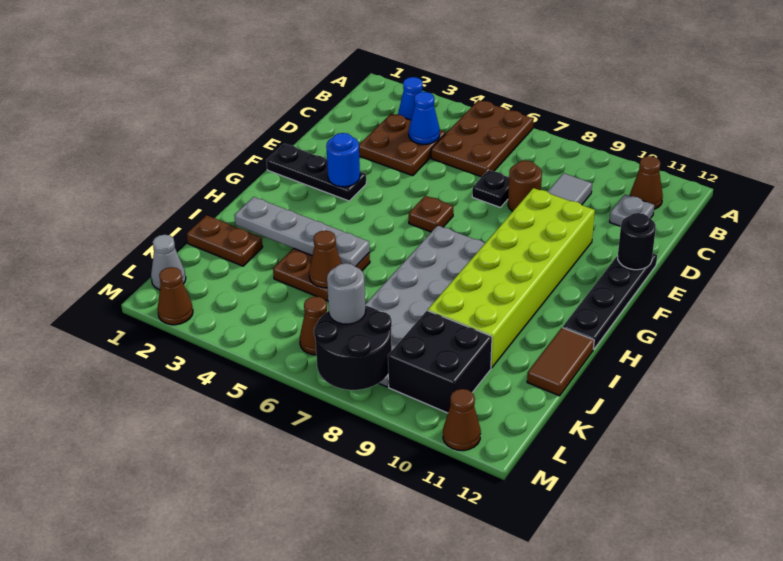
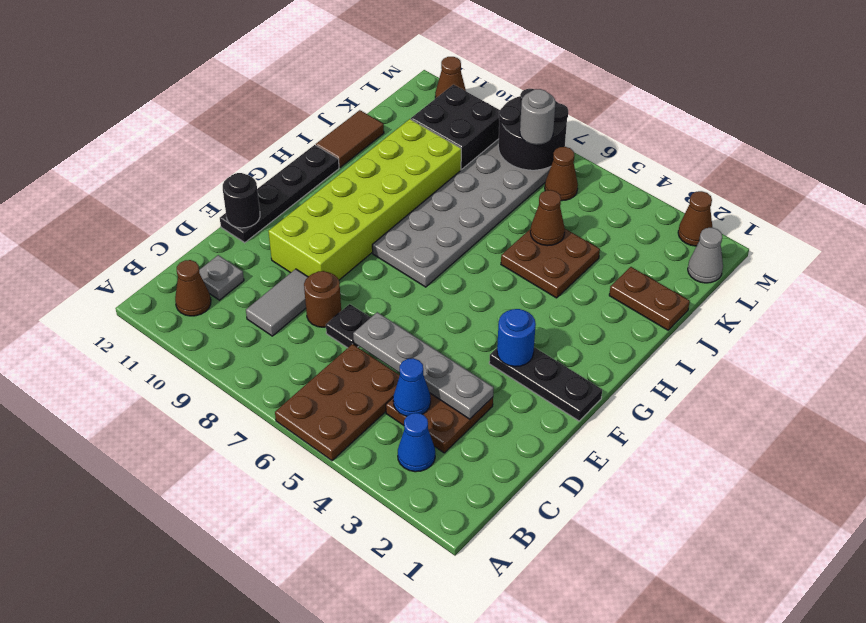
brown 1x1 plate [409,196,453,232] -> none
grey 1x4 plate [234,197,370,267] -> grey 1x4 plate moved to [353,312,494,419]

